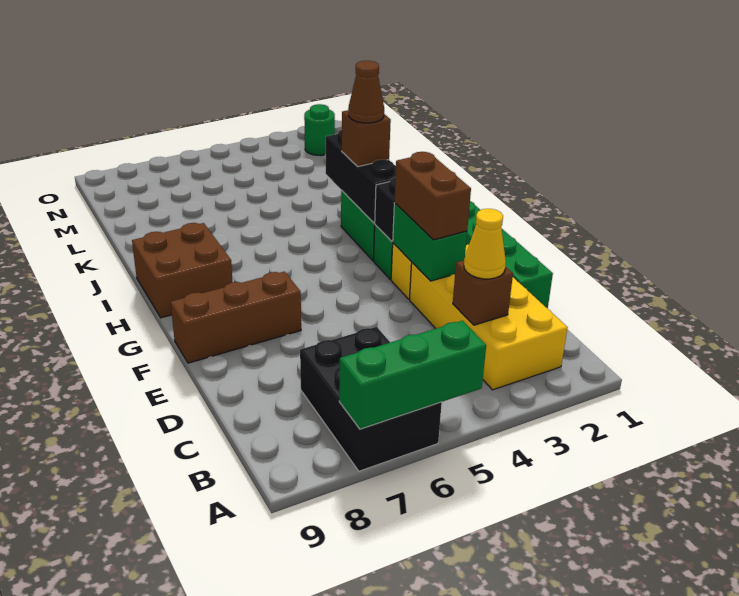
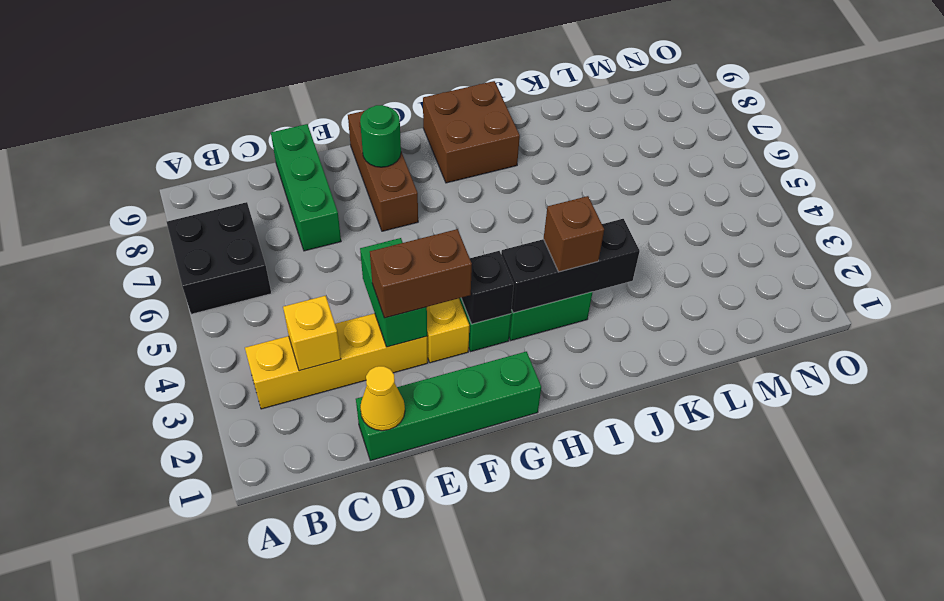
green 1x3 brick [339,321,486,429] -> green 1x3 brick moved to [271,124,341,251]
black 2x3 brick [300,327,442,471] -> black 2x2 brick [167,202,271,314]
yellow 2x4 brick [410,245,568,390] -> yellow 1x4 brick [245,313,428,409]
brown 1x1 brick [453,260,513,325] -> yellow 1x1 brick [283,296,341,371]
yellow 1x1 cone [464,209,506,279] -> yellow 1x1 cone moved to [360,366,405,431]
green 1x2 brick [393,203,467,281] -> green 1x2 brick turned to [360,238,427,347]
brown 1x1 cone [348,61,384,123] -> none
green 1x1 round brick [304,104,335,156] -> green 1x1 round brick moved to [360,105,401,167]

